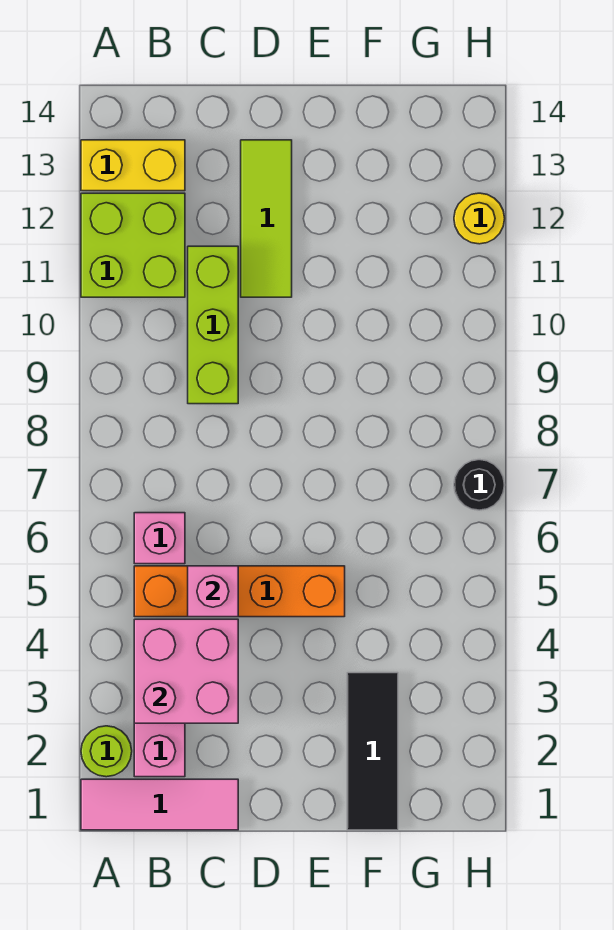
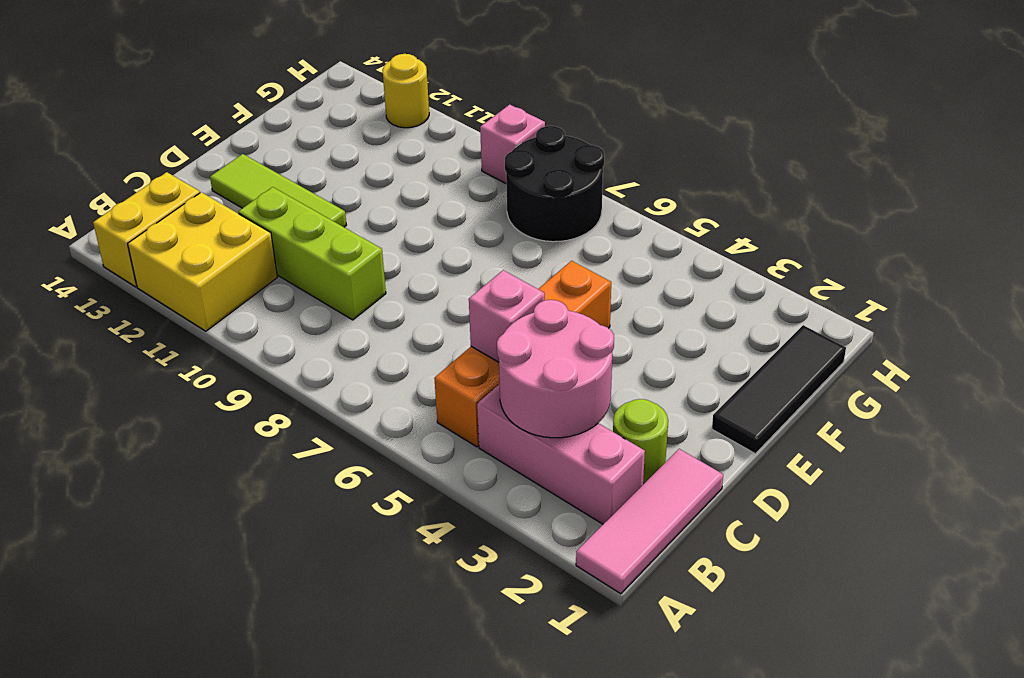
lime 1x1 round brick [81,726,132,777] -> lime 1x1 round brick moved to [613,399,668,484]
lime 2x2 brick [81,193,185,297] -> yellow 2x2 brick [128,192,277,331]
pink 2x2 brick [134,619,238,723] -> pink 2x2 round brick [497,300,614,438]
pink 1x1 brick [134,513,185,564] -> pink 1x1 brick moved to [480,104,545,184]
black 1x3 tile [347,673,398,830] -> black 1x3 tile turned to [712,325,846,454]
black 1x1 round brick [454,460,505,510] -> black 2x2 round brick [505,126,604,242]

